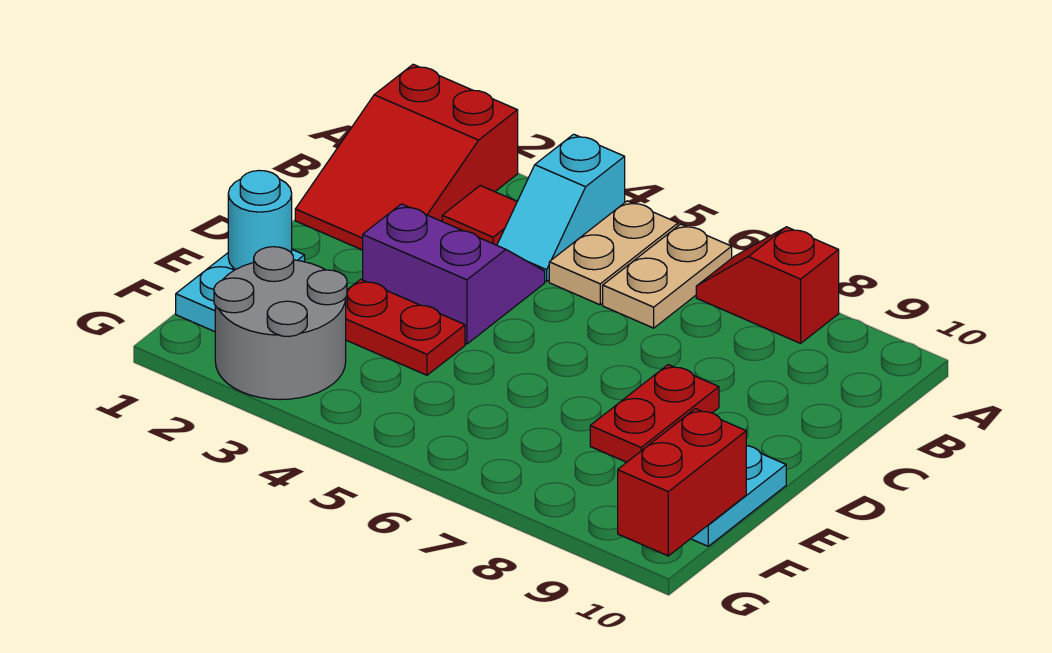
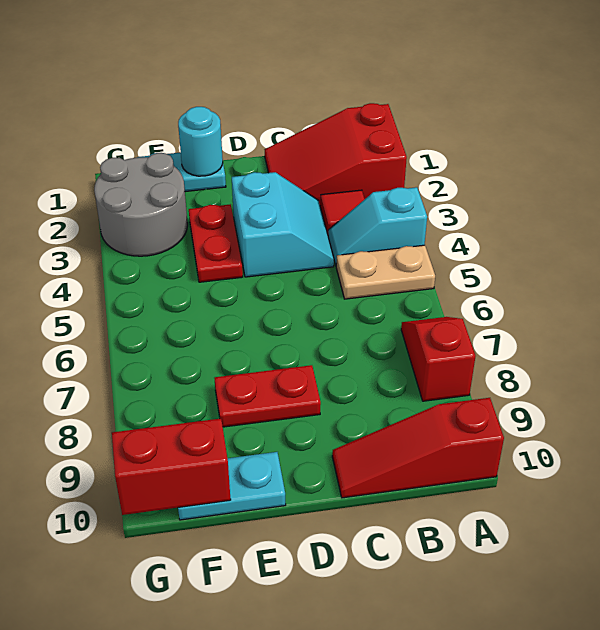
tan 1x2 plate [603,224,732,328] -> none
none -> red 1x3 slope [332,398,504,498]
purple 2x2 slope [363,204,545,344] -> cyan 2x2 slope [232,172,334,277]

